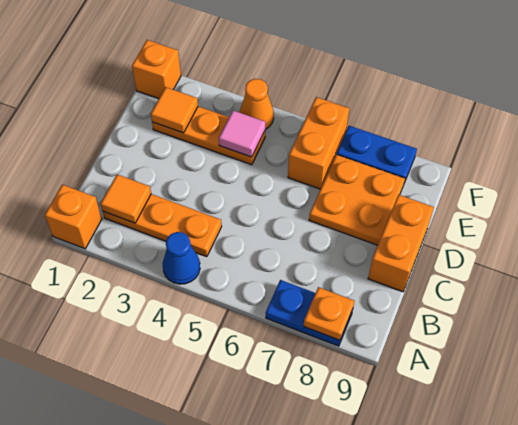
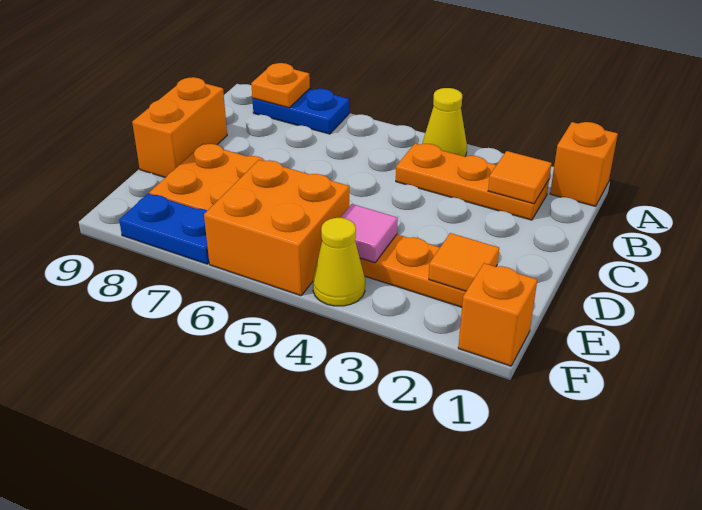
blue 1x1 cone [163,232,200,284] -> yellow 1x1 cone [423,88,467,157]
orange 1x2 brick [288,97,349,189] -> orange 2x2 brick [204,160,349,296]
orange 1x1 cone [239,79,274,130] -> yellow 1x1 cone [313,218,365,306]

